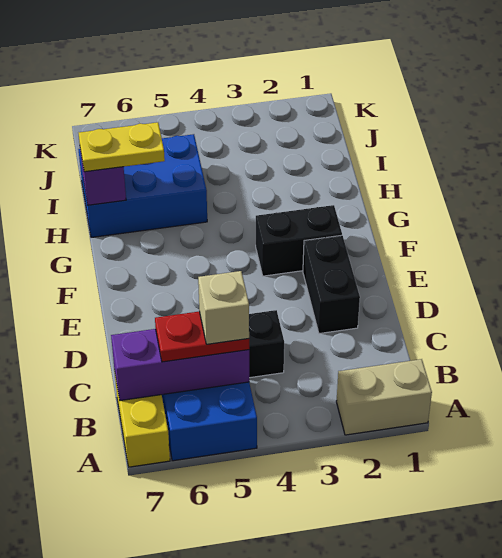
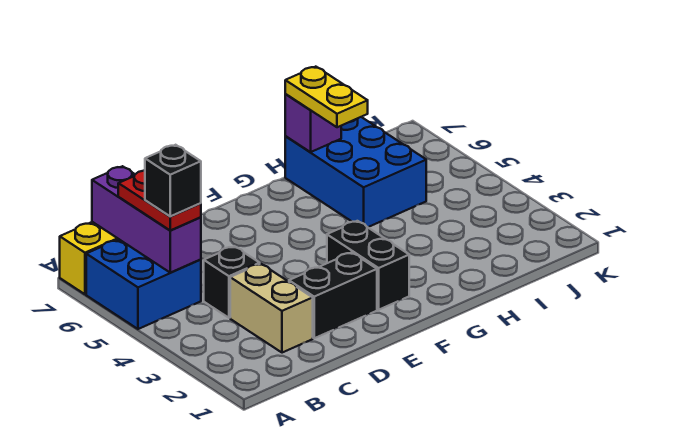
tan 1x2 brick [336,359,432,435] -> tan 1x2 brick moved to [230,264,313,353]
tan 1x1 brick [198,271,249,344] -> black 1x1 brick [145,145,201,216]

